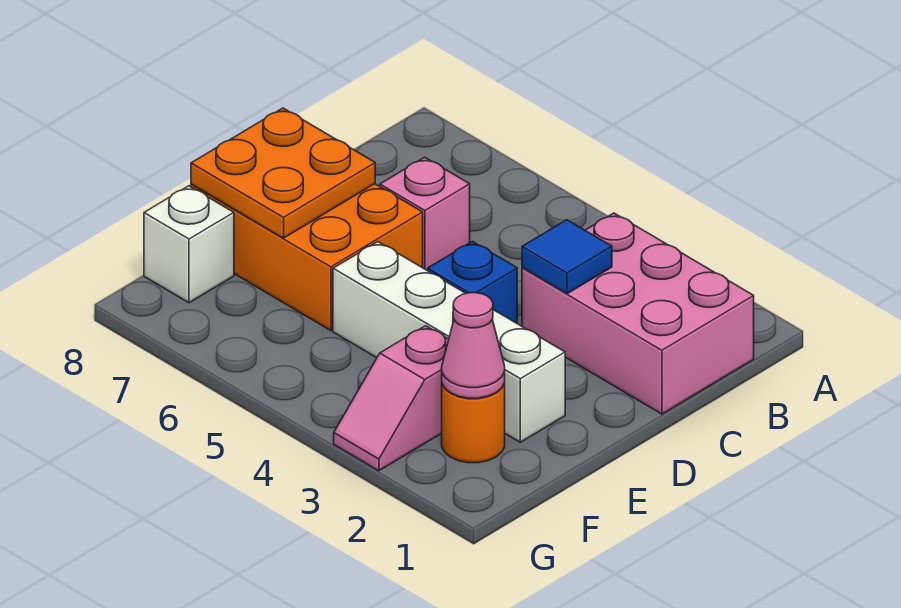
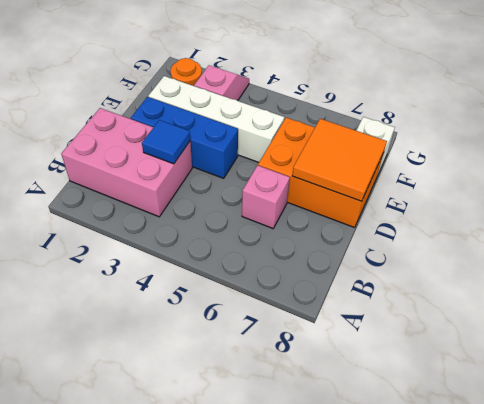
blue 1x1 brick [428,241,517,323] -> blue 1x3 brick [131,97,238,178]
orange 2x2 plate [191,108,375,238] -> orange 2x2 tile [292,119,387,201]
pink 1x1 cone [442,293,505,398] -> none

